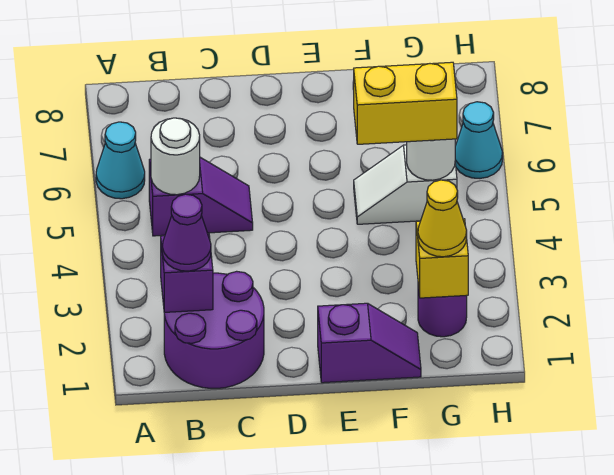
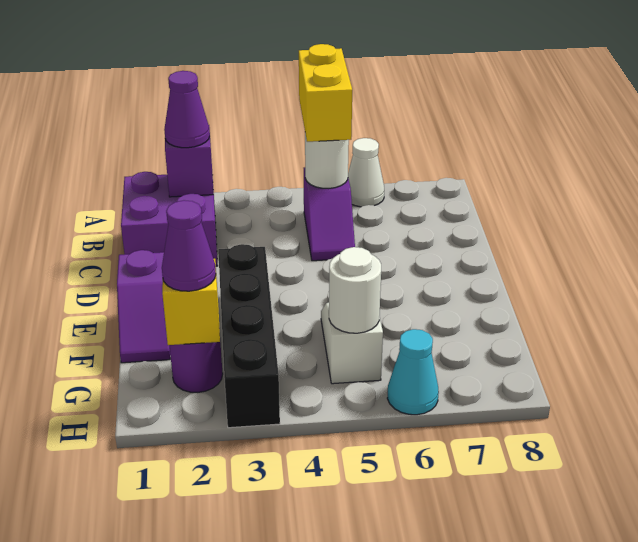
cyan 1x1 cone [96,122,145,199] -> white 1x1 cone [348,138,384,207]
purple 2x2 round brick [164,271,264,388] -> purple 2x2 brick [121,172,217,266]
none -> black 1x4 brick [218,244,280,428]
yellow 1x2 brick [354,62,457,144] -> yellow 1x2 brick moved to [299,44,352,142]
yellow 1x1 cone [418,180,467,257] -> purple 1x1 cone [162,200,216,291]

